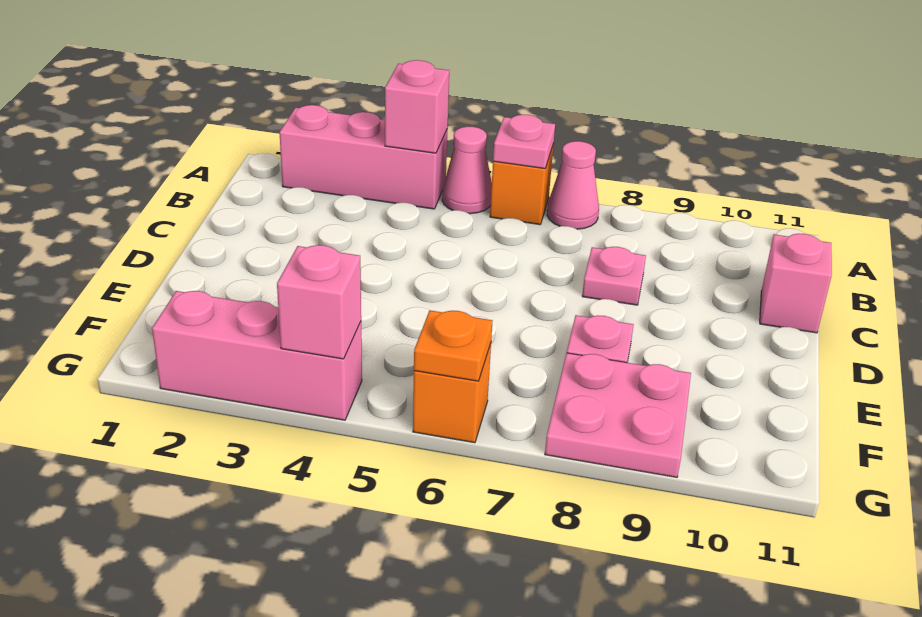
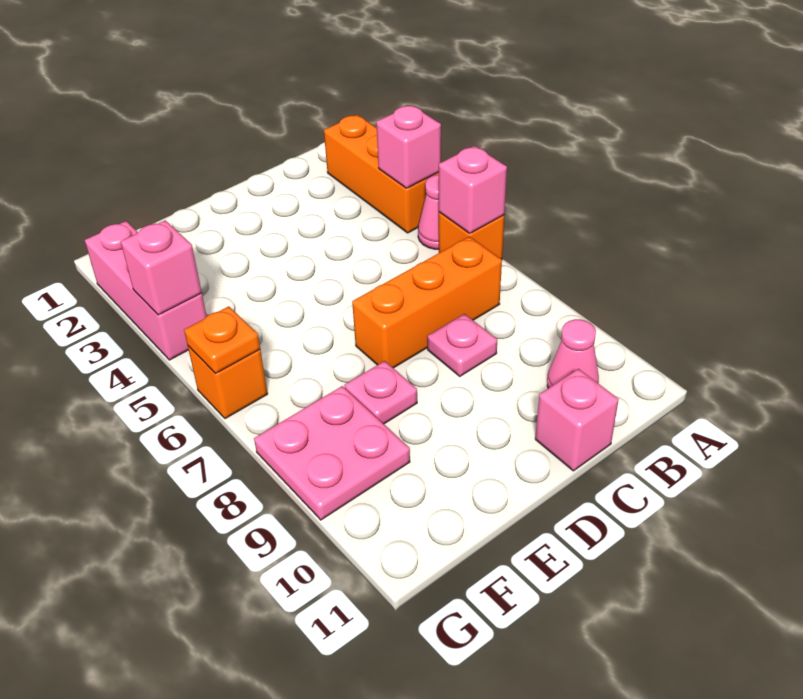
pink 1x3 brick [279,105,447,209] -> orange 1x3 brick [324,115,439,233]
pink 1x1 plate [493,115,555,169] -> pink 1x1 brick [439,146,507,233]
pink 1x1 cone [547,141,599,229] -> pink 1x1 cone moved to [547,319,599,388]
none -> orange 1x3 brick [352,236,502,368]

